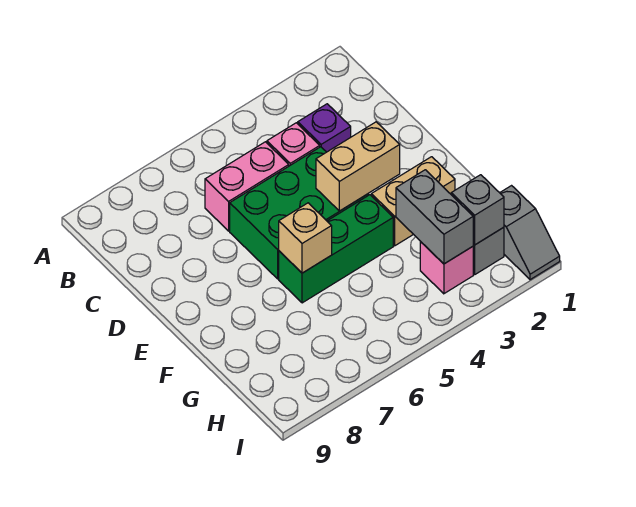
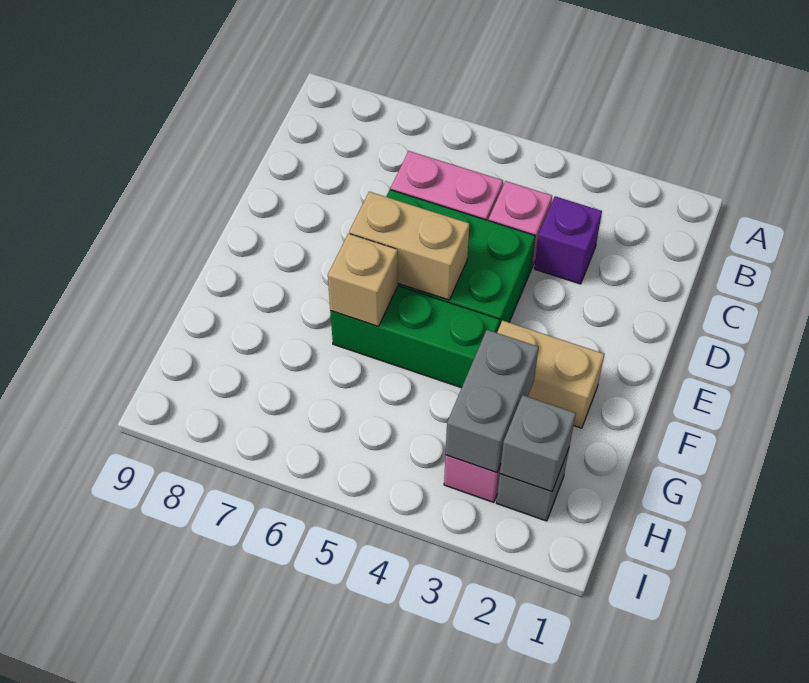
tan 1x2 brick [316,122,400,211] -> tan 1x2 brick moved to [349,192,469,300]
grey 1x2 slope [500,186,560,280] -> none

